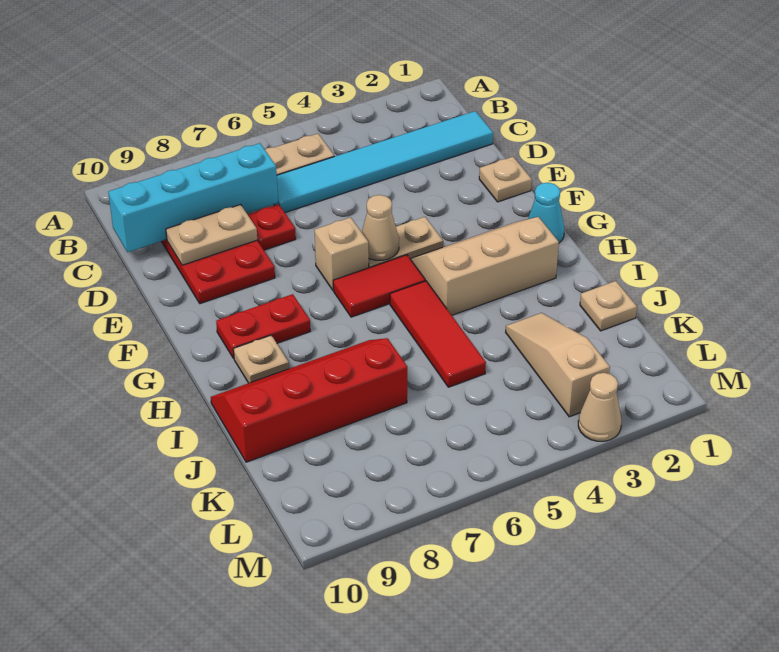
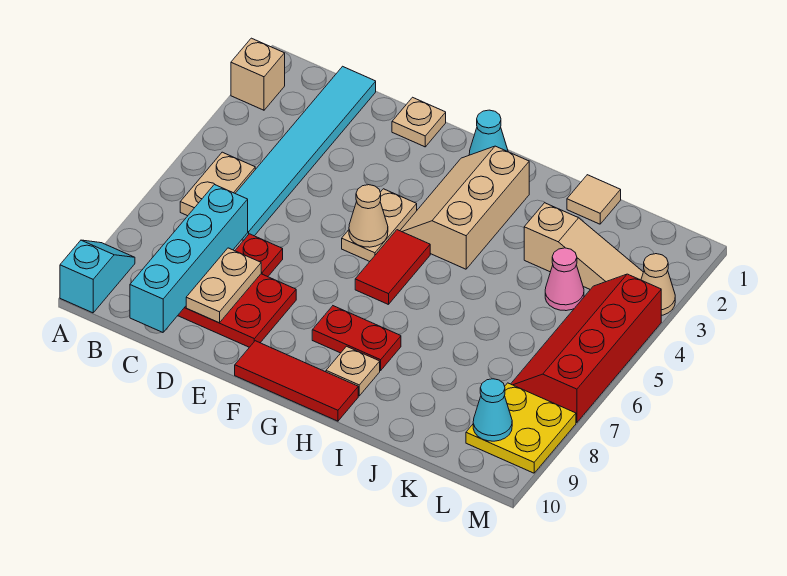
none -> cyan 1x2 slope [60,240,135,313]
tan 1x1 brick [314,217,369,290] -> tan 1x1 brick moved to [231,38,285,110]
red 1x2 plate [216,294,310,359] -> red 1x2 plate turned to [312,306,401,371]
red 1x3 tile [390,281,486,387] -> red 1x3 tile moved to [235,341,358,421]
red 2x4 slope [211,338,407,462] -> red 2x4 slope moved to [511,274,661,423]
tan 1x1 plate [580,281,637,331] -> tan 1x1 tile [567,175,621,224]
tan 1x3 slope [506,313,610,417] -> tan 1x3 slope turned to [524,203,643,289]
none -> pink 1x1 cone [545,248,584,311]
none -> yellow 2x2 plate [466,383,576,473]
none -> cyan 1x1 cone [473,379,512,441]

